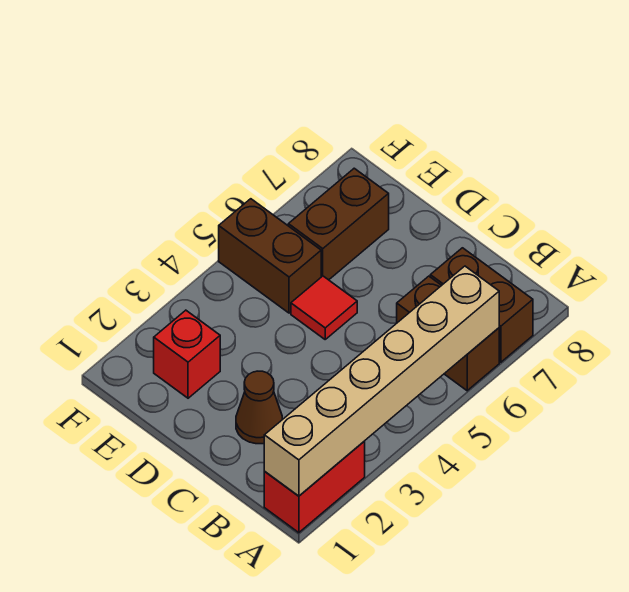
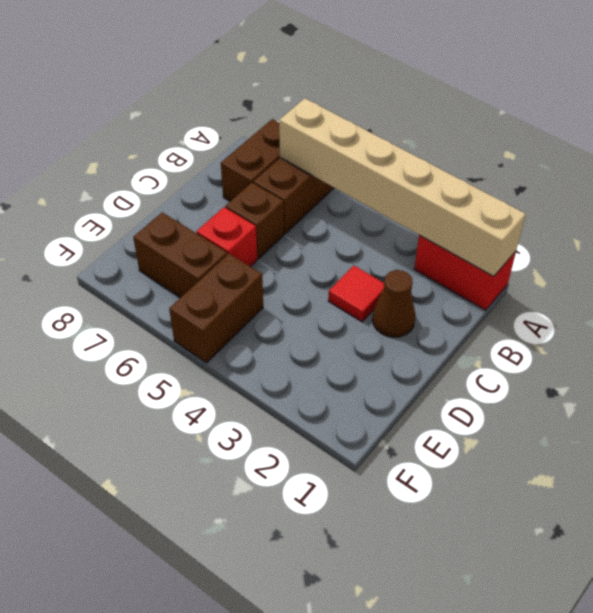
none -> brown 1x1 brick [225,183,284,259]
red 1x1 tile [291,276,357,339] -> red 1x1 tile moved to [328,266,384,322]
red 1x1 brick [154,310,220,398] -> red 1x1 brick moved to [196,207,257,267]

